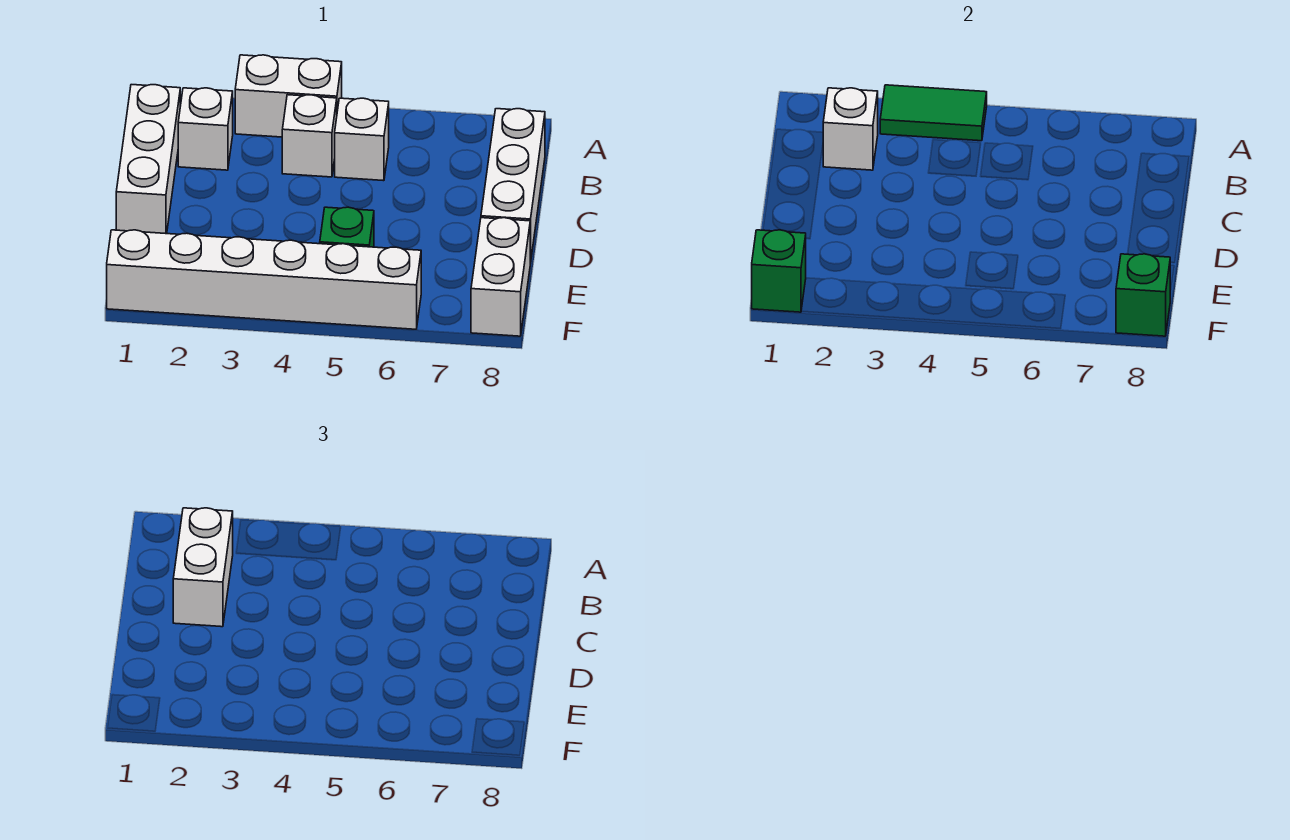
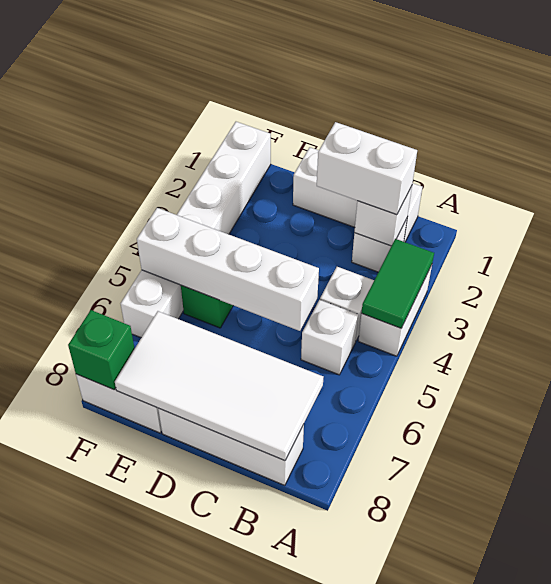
none -> white 2x4 tile [115,311,323,461]
none -> white 1x4 brick [137,208,319,331]
green 1x1 brick [752,230,806,312] -> none

